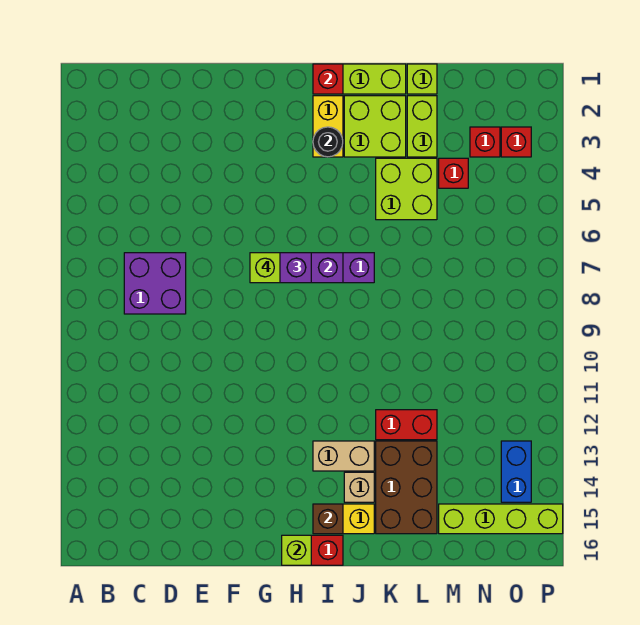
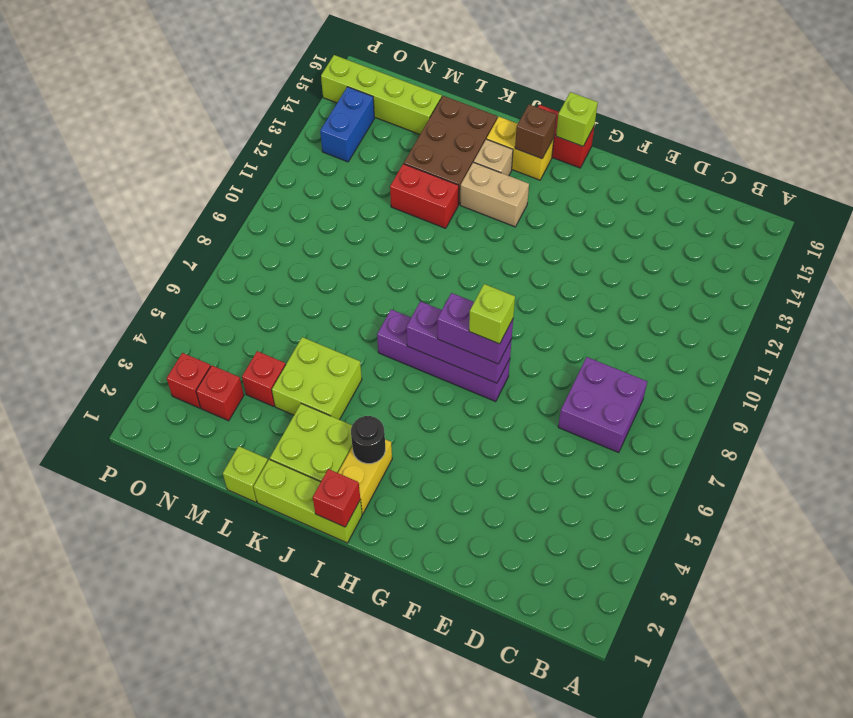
lime 1x2 brick [407,96,437,157] -> none

